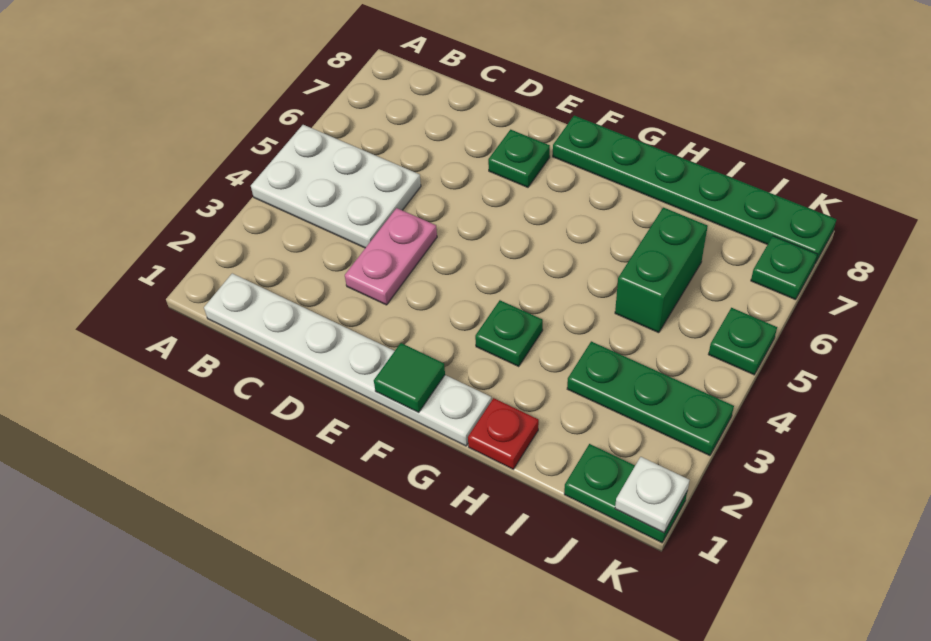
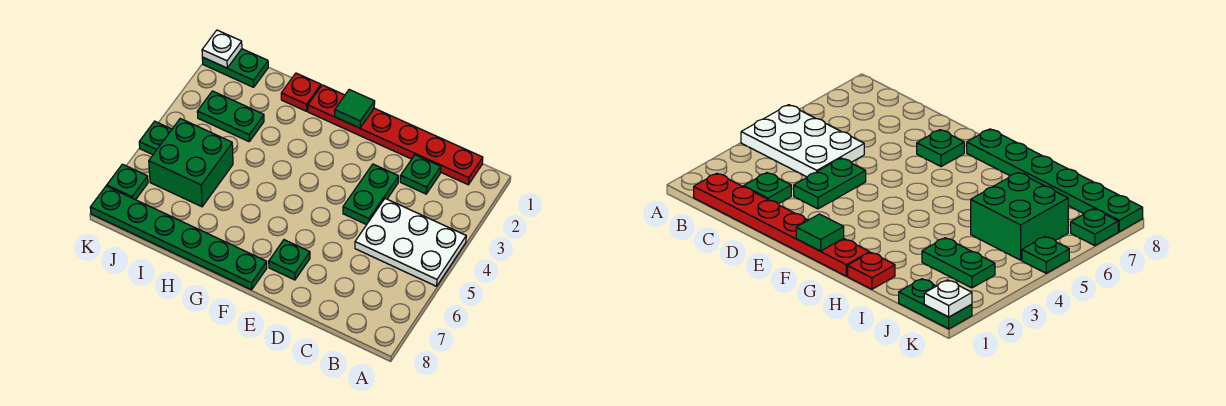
white 1x6 plate [204,273,491,446] -> red 1x6 plate [308,85,483,185]
pink 1x2 plate [345,208,437,305] -> green 1x2 plate [343,164,399,225]
green 1x1 plate [475,300,543,366] -> green 1x1 plate moved to [400,155,441,194]
green 1x3 plate [567,341,734,456] -> green 1x2 plate [197,91,264,142]
green 1x2 brick [615,207,708,333] -> green 2x2 brick [149,119,233,207]

